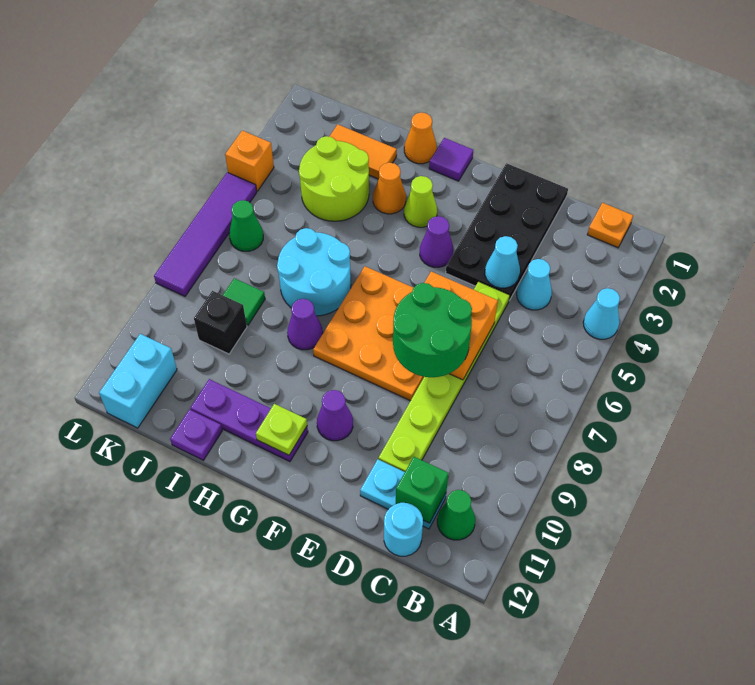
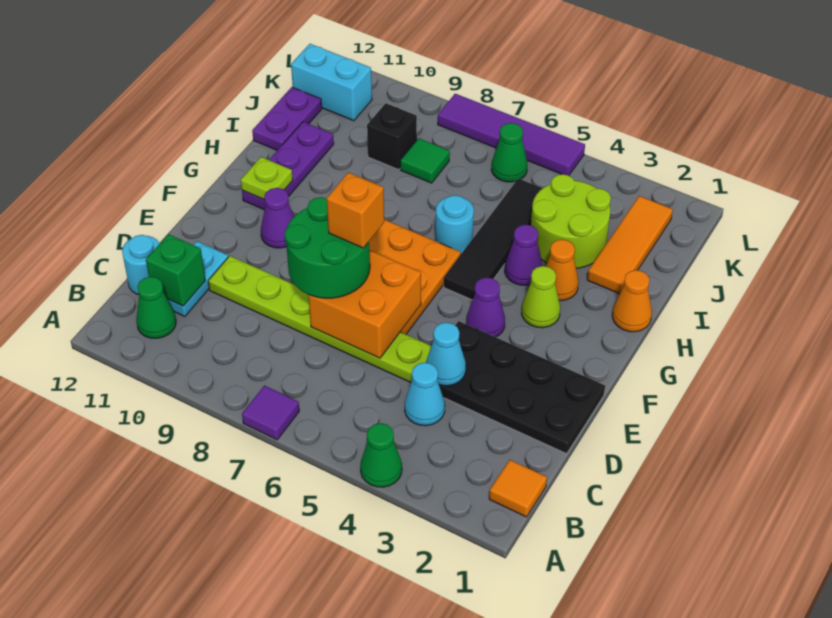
cyan 1x1 cone [583,288,620,339] -> green 1x1 cone [360,423,402,487]
orange 1x1 plate [587,203,633,248] -> orange 1x1 tile [489,460,547,517]
purple 1x1 tile [429,138,473,181] -> purple 1x1 tile moved to [242,386,299,440]
none -> black 1x4 tile [444,178,542,300]
cyan 2x2 round brick [277,228,351,316] -> cyan 1x1 round brick [436,195,474,254]
purple 1x1 cone [287,299,323,350] -> purple 1x1 cone moved to [505,225,543,285]
orange 1x2 tile [329,124,397,179] -> orange 1x3 tile [587,196,673,294]
purple 1x1 plate [170,409,222,460] -> purple 1x2 plate [252,87,322,150]
orange 1x1 brick [225,131,274,191] -> orange 1x1 brick moved to [327,172,384,248]

